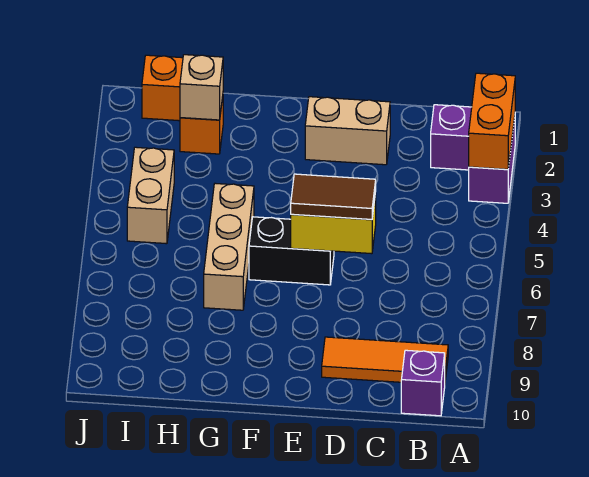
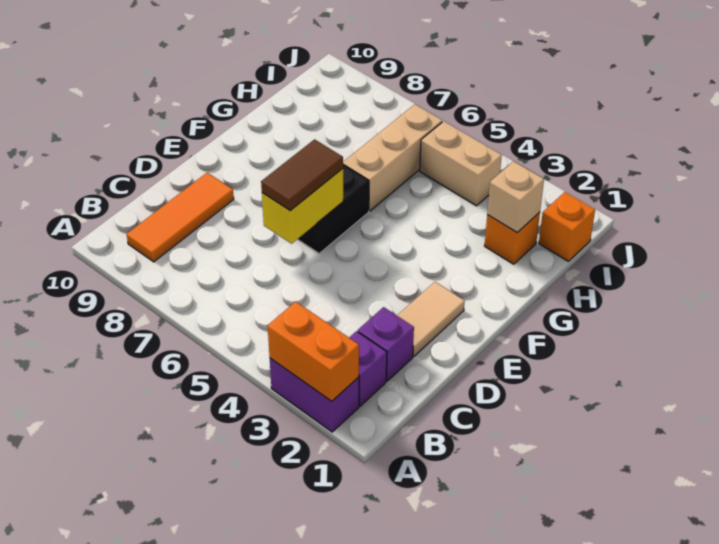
purple 1x1 brick [401,350,445,416] -> purple 1x1 brick moved to [358,307,414,381]
tan 1x2 brick [305,97,390,165] -> tan 1x2 tile [397,282,465,356]
tan 1x3 brick [204,183,254,310] -> tan 1x3 brick turned to [343,104,442,211]

